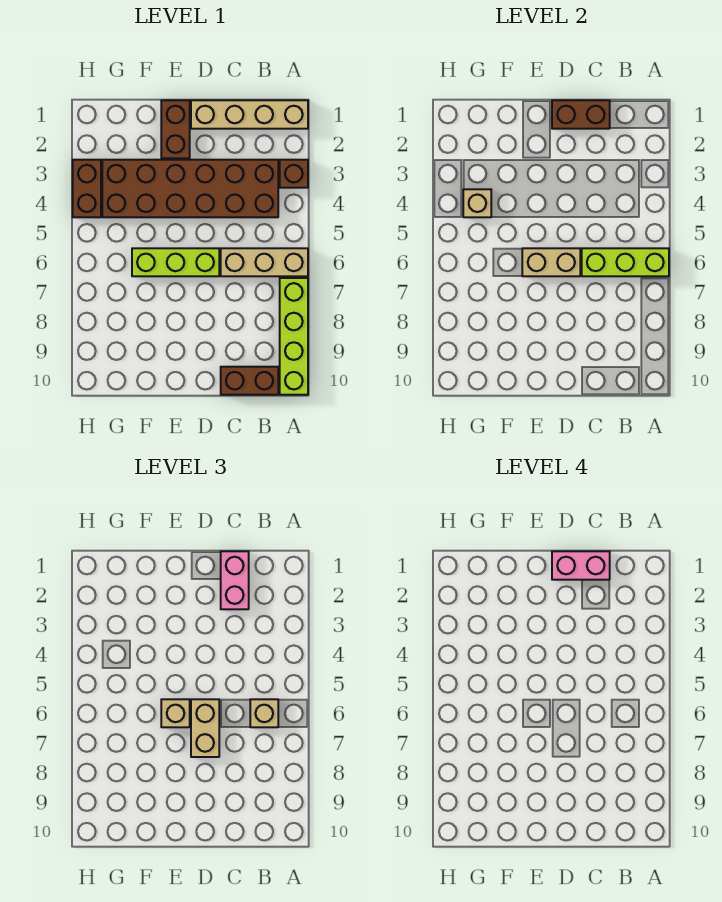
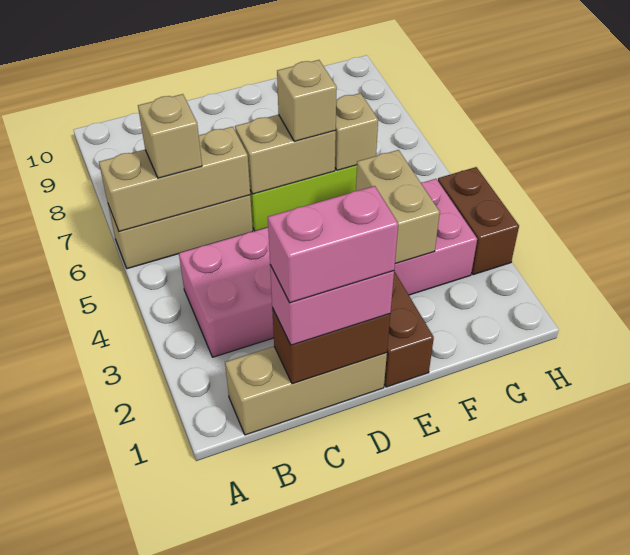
tan 1x4 brick [191,100,308,129] -> tan 1x3 brick [225,347,387,435]
brown 1x1 brick [280,160,308,188] -> none
lime 1x3 brick [582,248,669,276] -> tan 1x3 brick [99,127,250,231]
lime 1x4 brick [280,278,308,395] -> none
brown 2x6 brick [102,160,278,217] -> pink 2x6 brick [179,179,477,357]
brown 1x2 brick [221,367,278,395] -> none
pink 1x2 brick [221,551,249,609] -> pink 1x2 brick turned to [270,265,394,345]
tan 1x2 brick [191,699,219,757] -> tan 1x2 brick moved to [356,150,440,264]
tan 1x1 brick [463,189,491,217] -> tan 1x1 brick moved to [335,93,378,170]

